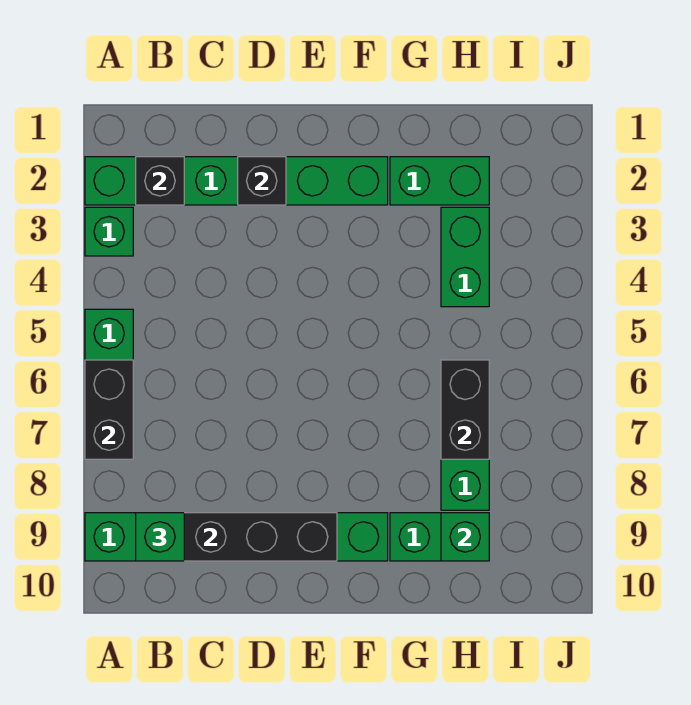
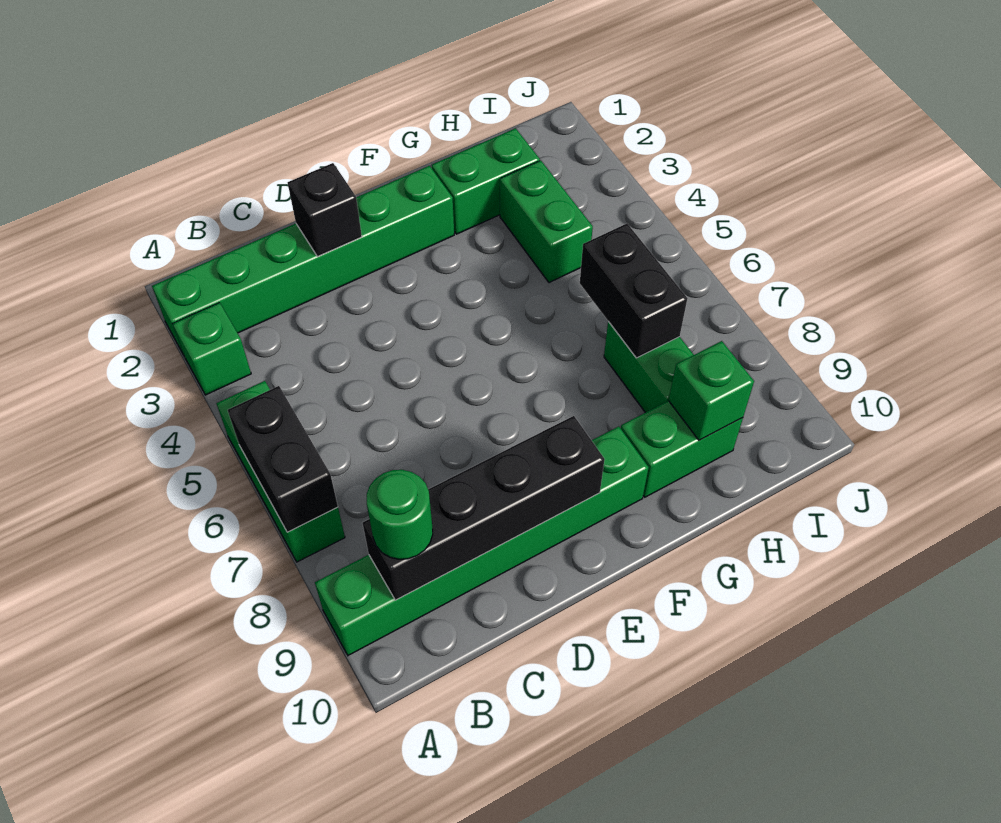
black 1x1 brick [136,157,184,205] -> none
green 1x1 brick [136,513,184,561] -> green 1x1 round brick [367,470,433,559]

